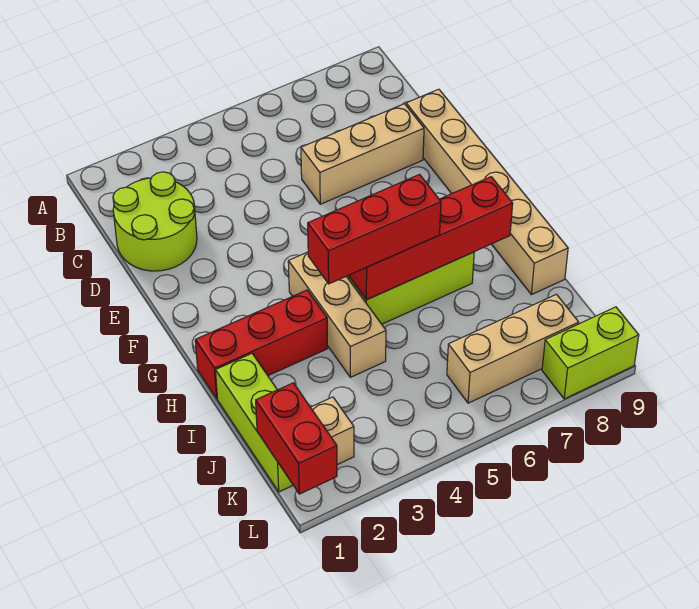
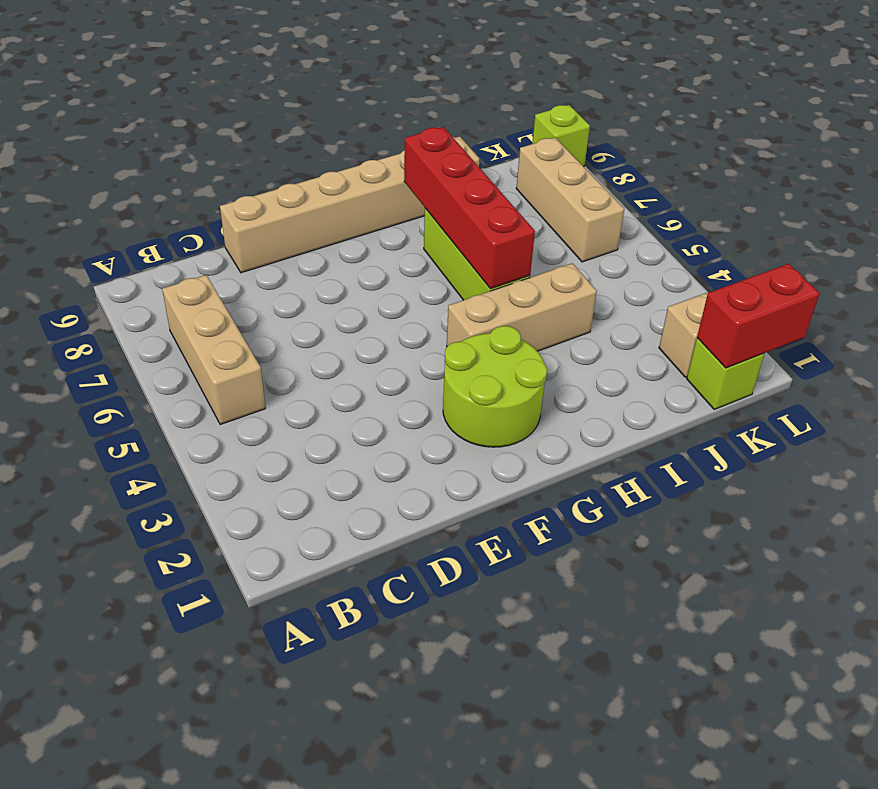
lime 2x2 round brick [113,172,197,271] -> lime 2x2 round brick moved to [443,326,547,447]
tan 1x3 brick [301,104,424,204] -> tan 1x3 brick moved to [162,275,265,425]
red 1x3 brick [195,290,328,399] -> none
red 1x3 brick [308,174,441,284] -> none
lime 1x3 brick [216,353,293,492] -> lime 1x1 brick [687,338,765,409]
lime 1x2 brick [542,307,639,399] -> lime 1x1 brick [532,105,590,167]

